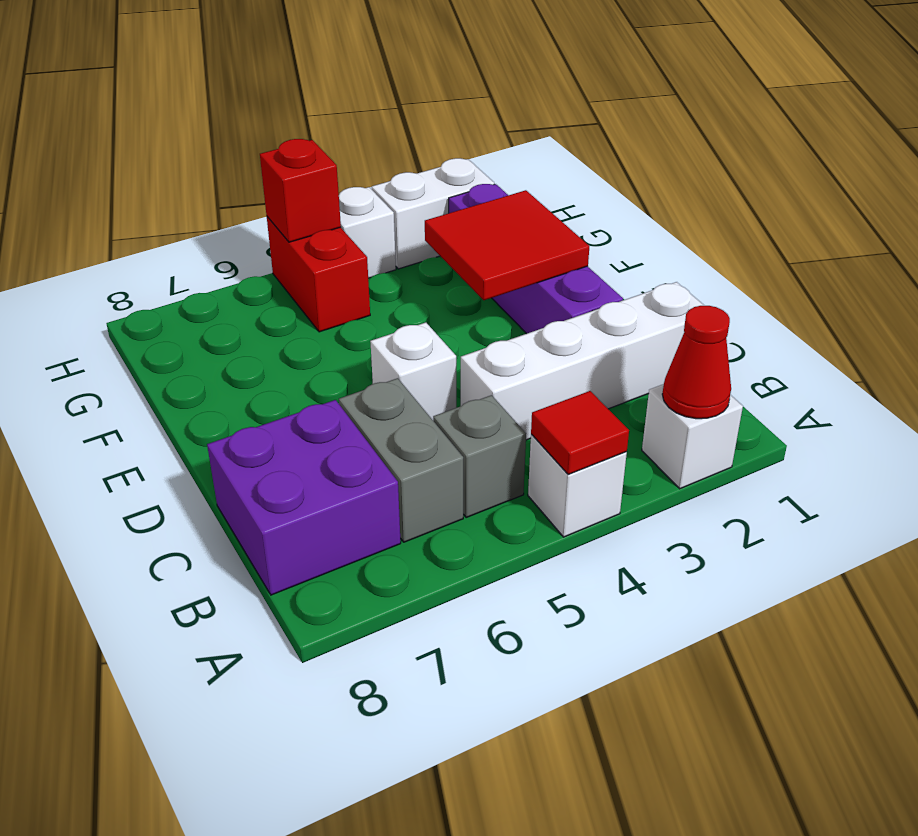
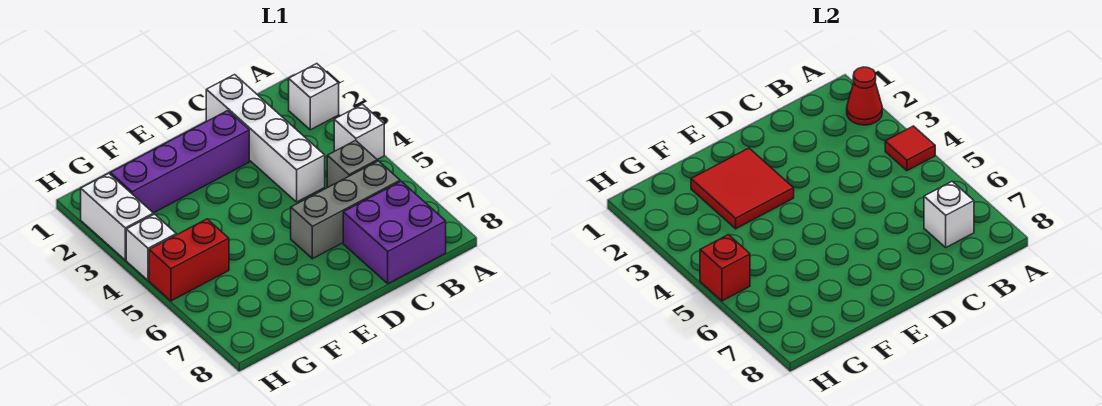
grey 1x2 brick [339,378,463,542] -> grey 1x3 brick [291,161,400,259]
white 1x1 brick [370,322,456,420] -> white 1x1 brick moved to [924,181,974,247]

